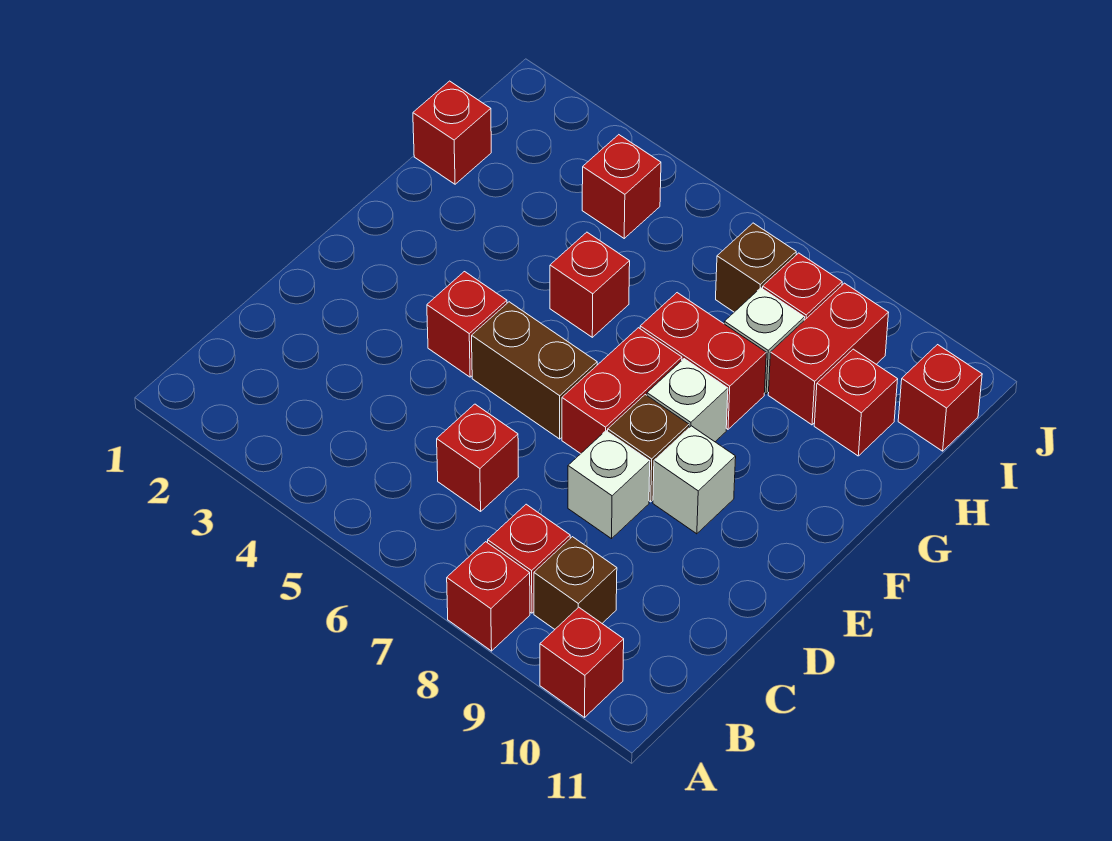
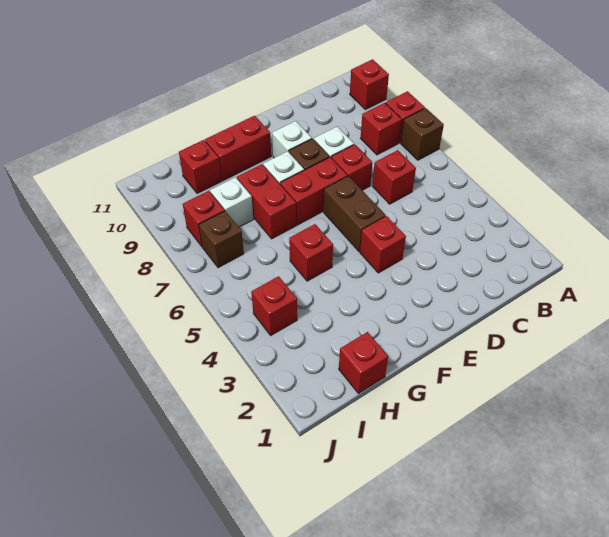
brown 1x1 brick [534,537,617,629] -> brown 1x1 brick moved to [401,108,444,160]
red 1x2 brick [768,283,889,425] -> red 1x2 brick moved to [205,116,271,181]
red 1x1 brick [898,345,982,451] -> red 1x1 brick moved to [331,145,372,190]

